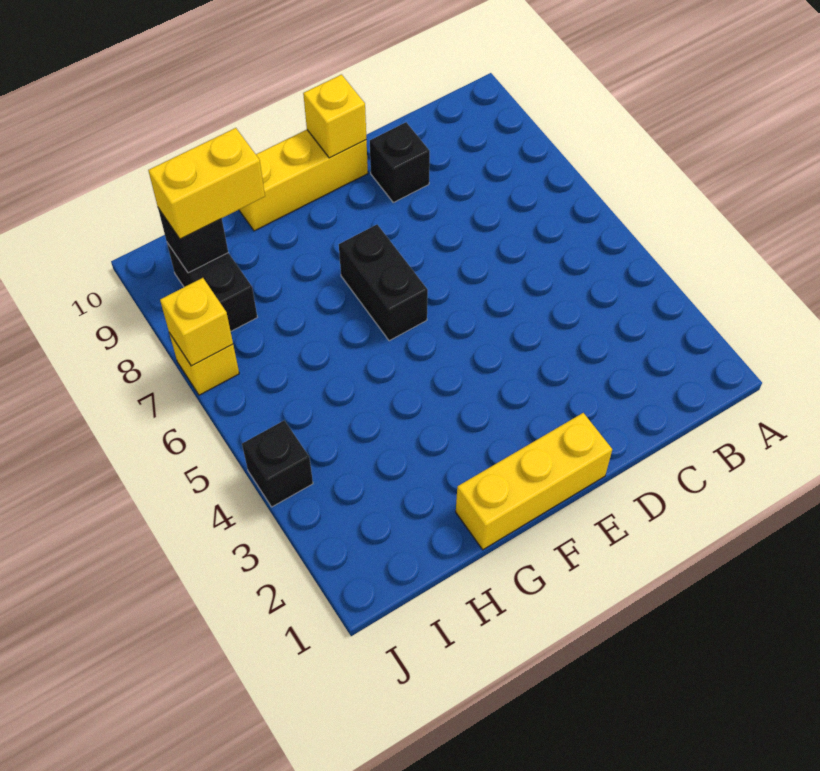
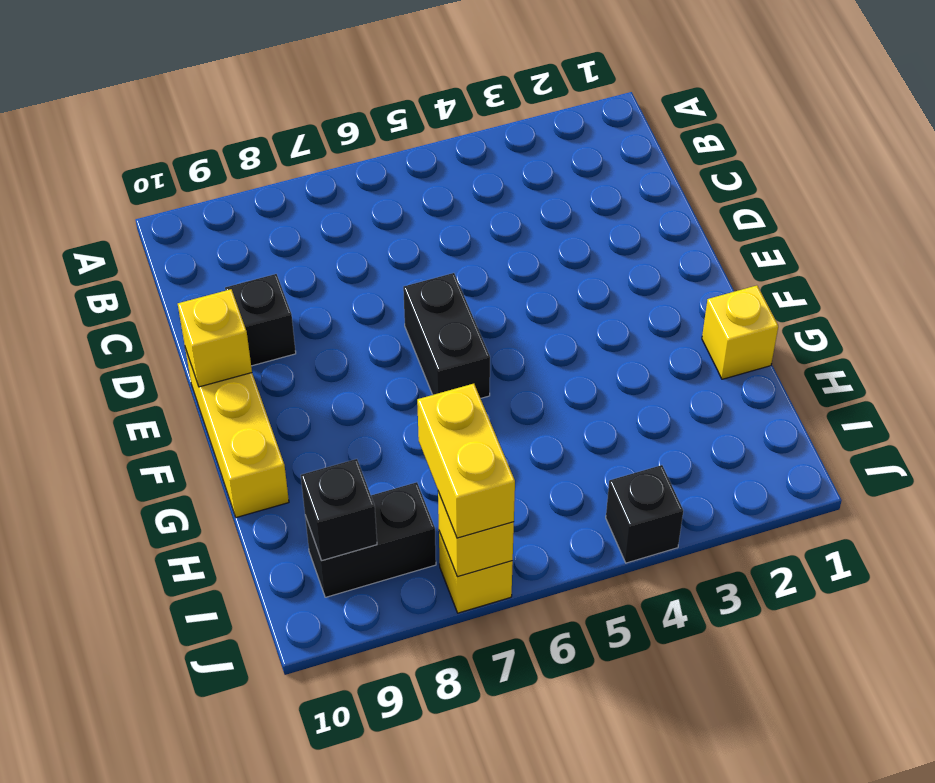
yellow 1x3 brick [456,413,612,550] -> yellow 1x1 brick [702,285,778,379]
black 1x2 brick [339,225,428,341] -> black 1x2 brick turned to [403,273,490,398]
yellow 1x2 brick [148,128,265,239] -> yellow 1x2 brick moved to [417,384,515,538]

